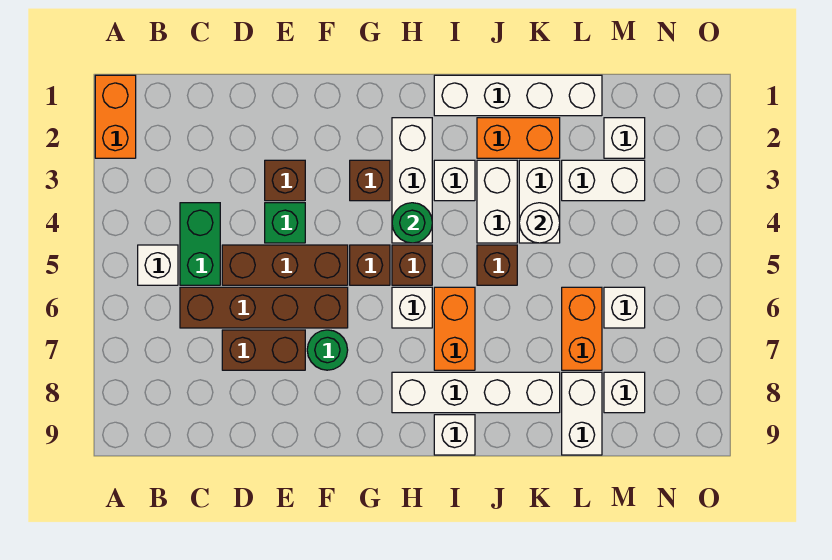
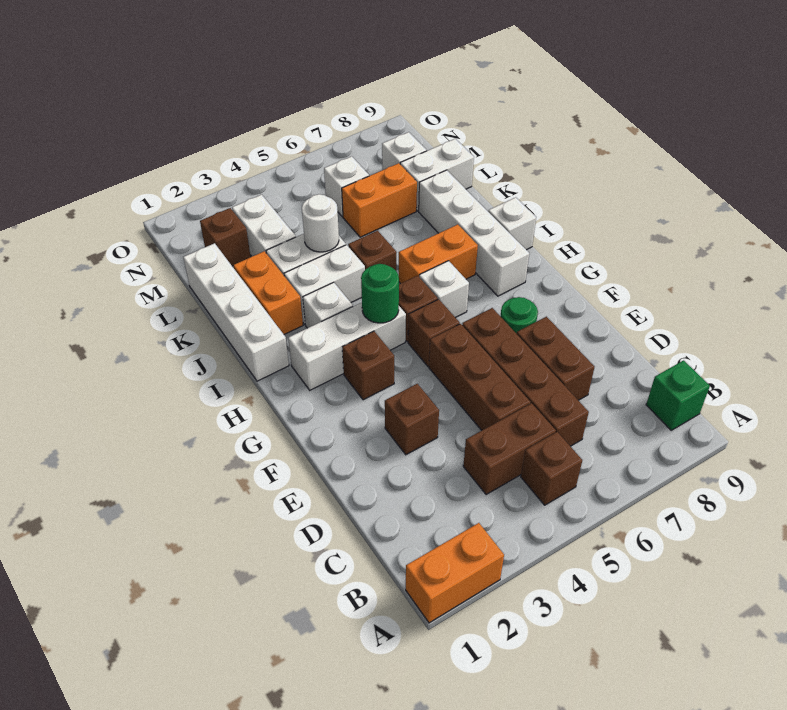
white 1x1 brick [138,245,178,285] -> brown 1x1 brick [521,432,582,505]
green 1x2 brick [180,203,220,285] -> brown 1x2 brick [463,403,556,495]
green 1x1 brick [265,203,305,243] -> green 1x1 brick moved to [646,360,710,430]
white 1x1 brick [604,118,645,158] -> brown 1x1 brick [200,208,251,266]

